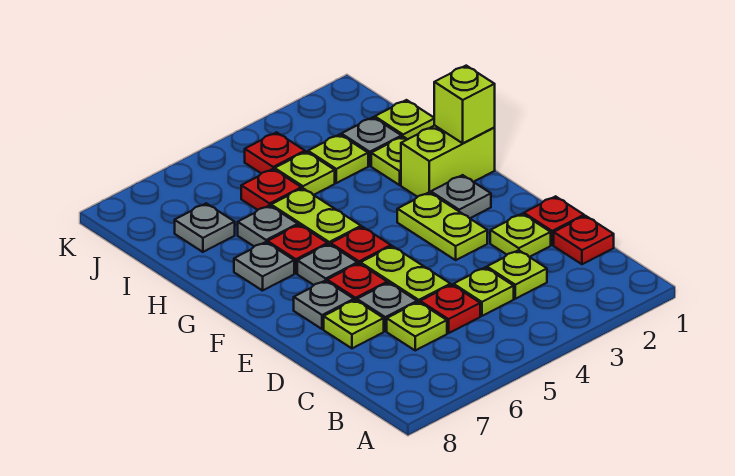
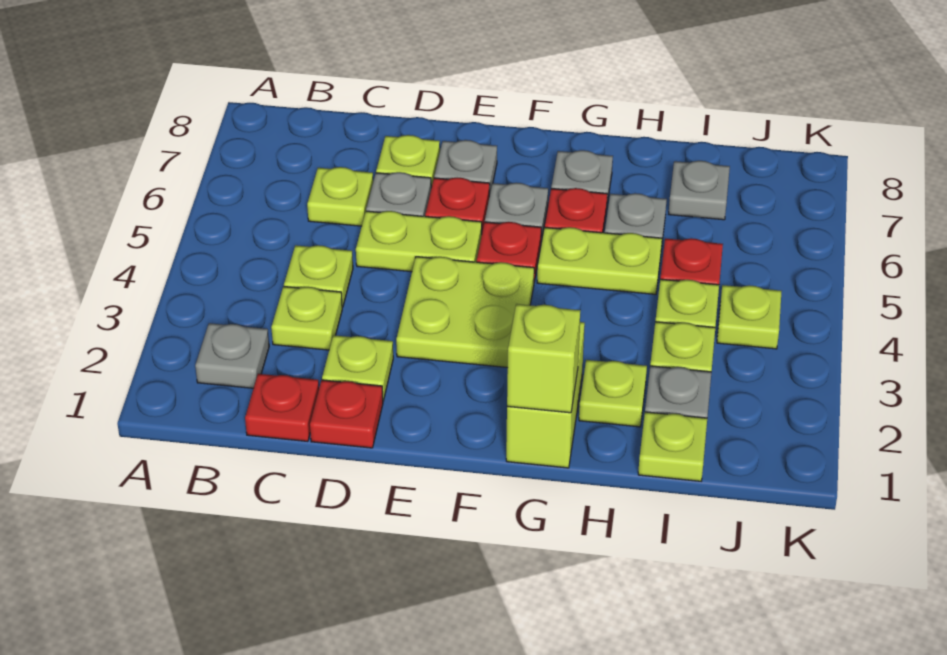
red 1x1 plate [420,285,480,333] -> none
lime 1x2 plate [397,192,487,260] -> lime 2x2 plate [396,257,534,368]
grey 1x1 plate [431,175,491,218] -> grey 1x1 plate moved to [195,323,269,388]
red 1x1 plate [245,132,305,173] -> lime 1x1 plate [717,285,782,349]

